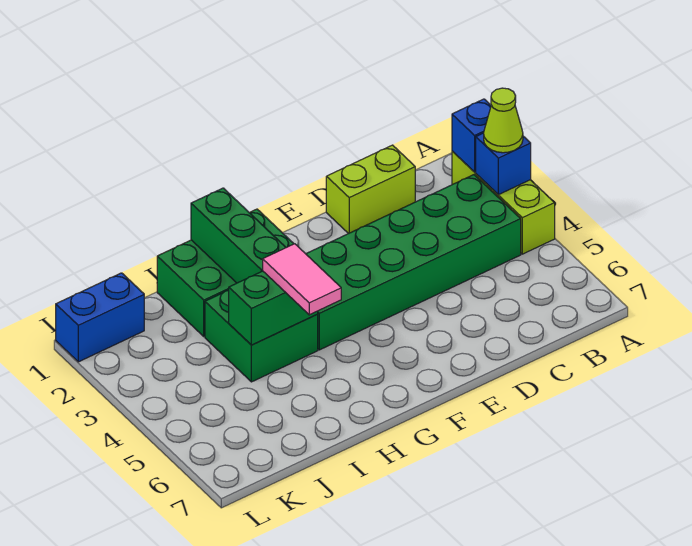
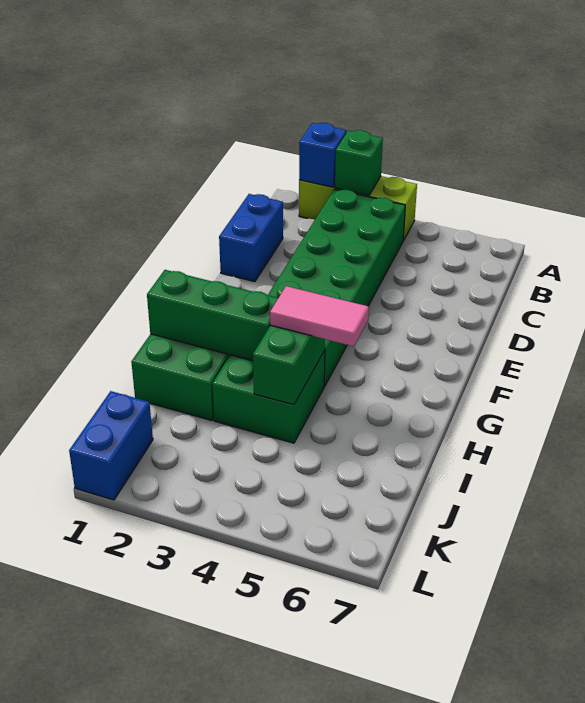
blue 1x1 brick [476,133,531,195] -> green 1x1 brick [335,130,383,195]
lime 1x1 cone [484,88,523,153] -> none
lime 1x2 brick [326,145,415,234] -> blue 1x2 brick [219,194,283,282]

